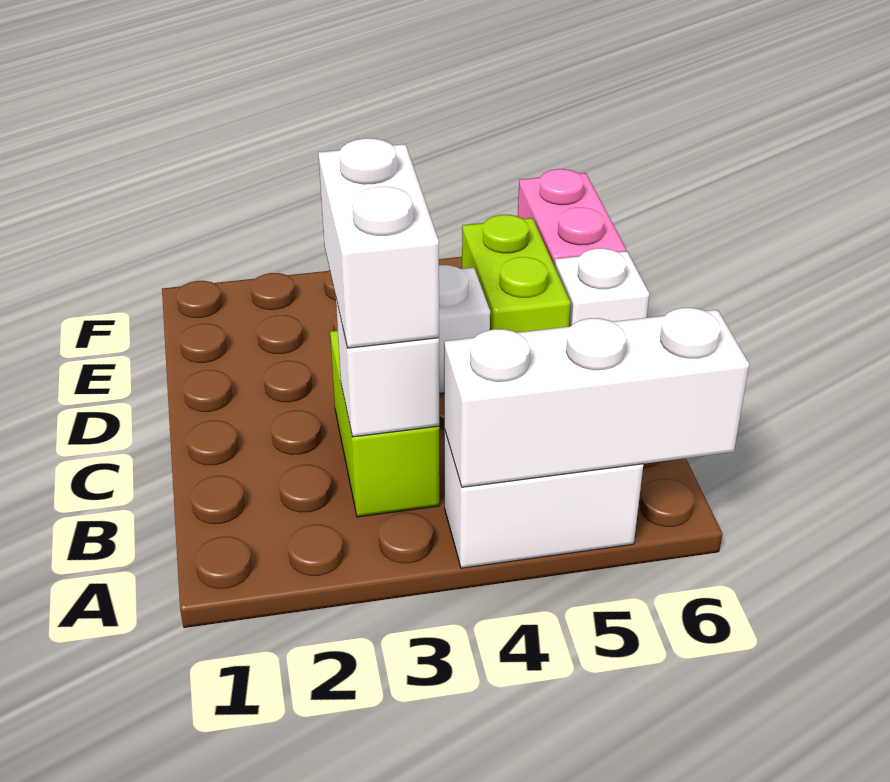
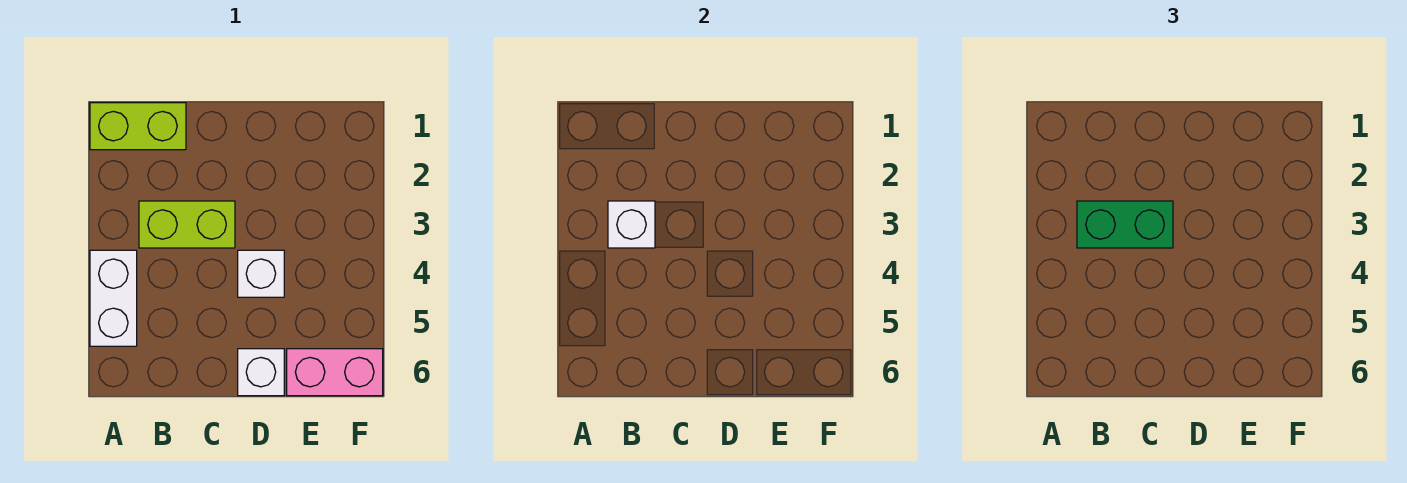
white 1x3 brick [444,308,749,487] -> none
white 1x2 brick [318,138,439,348] -> green 1x2 brick [1077,201,1173,248]
lime 1x2 brick [462,215,571,333] -> lime 1x2 brick moved to [90,103,186,150]

